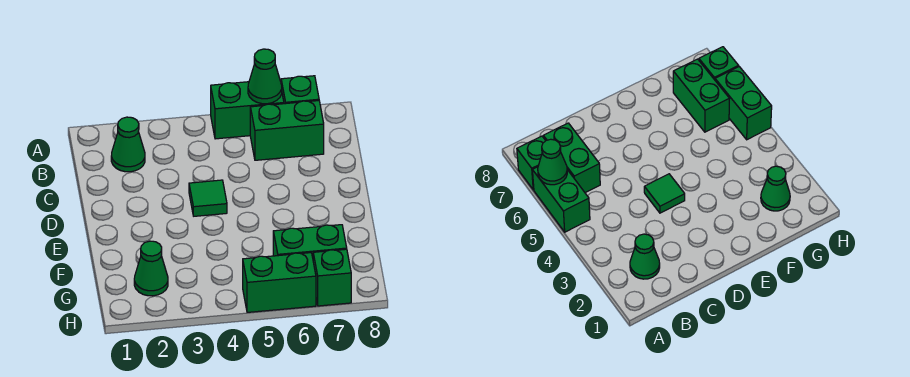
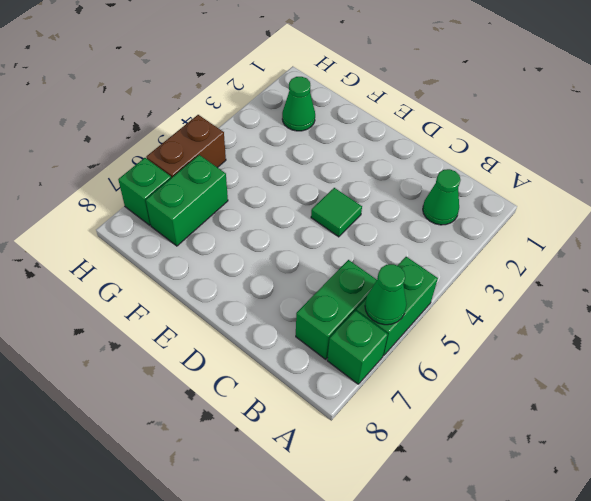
green 1x2 brick [243,253,316,312] -> brown 1x2 brick [146,115,226,178]

